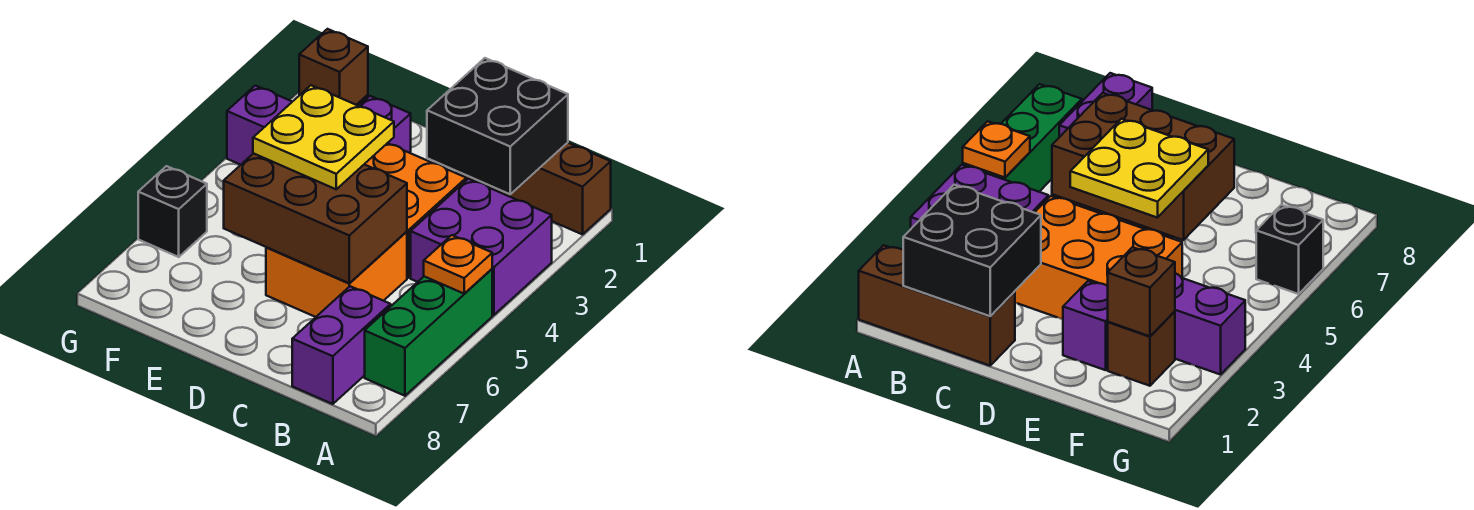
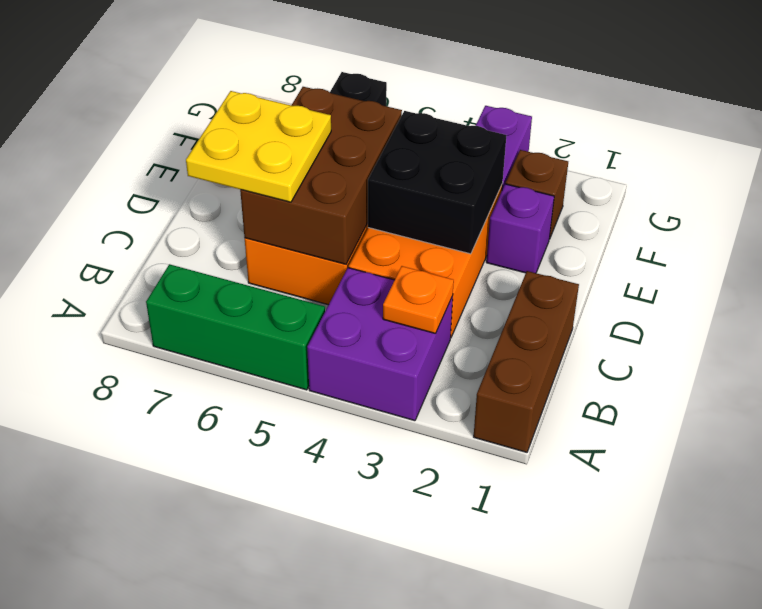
orange 1x1 plate [424,235,492,294] -> orange 1x1 plate moved to [383,266,454,334]
black 2x2 brick [427,58,568,194] -> black 2x2 brick moved to [368,111,506,254]
purple 1x2 brick [292,286,391,404] -> none
yellow 2x2 plate [253,85,394,189] -> yellow 2x2 plate moved to [186,91,331,202]
brown 1x1 brick [299,29,368,105] -> none

